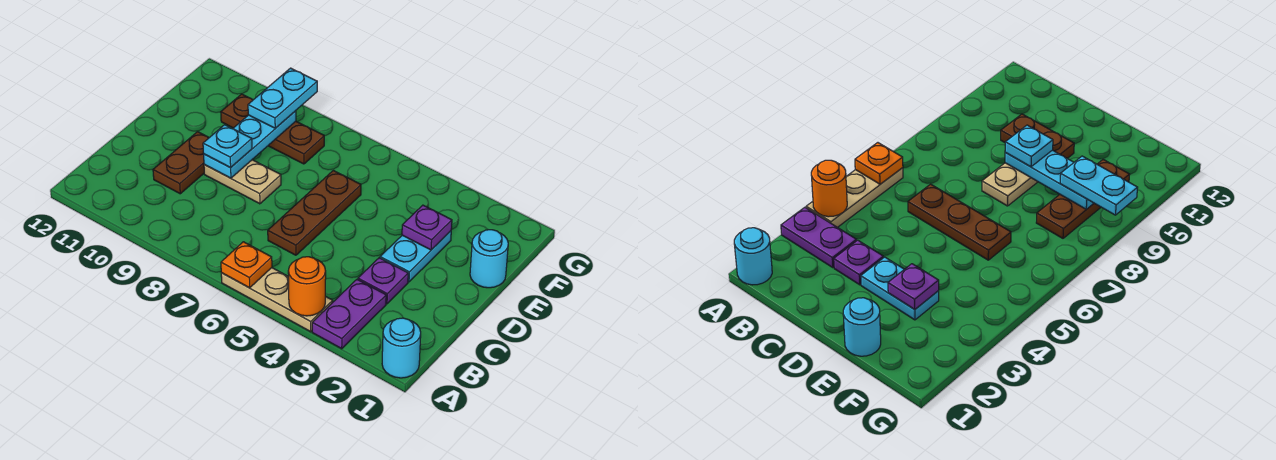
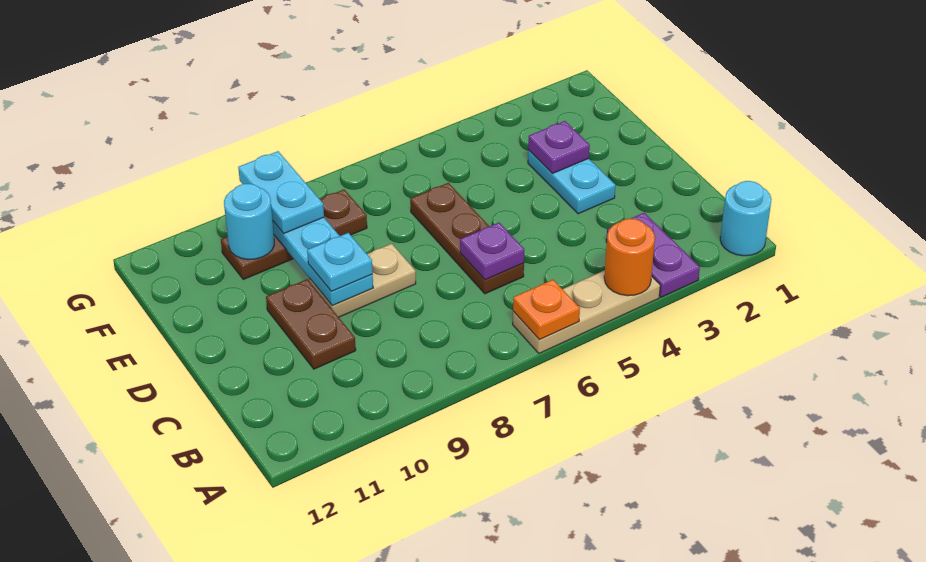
purple 1x1 plate [358,258,408,304] -> purple 1x1 plate moved to [460,223,524,280]
cyan 1x1 round brick [470,230,508,288] -> cyan 1x1 round brick moved to [224,184,274,260]

